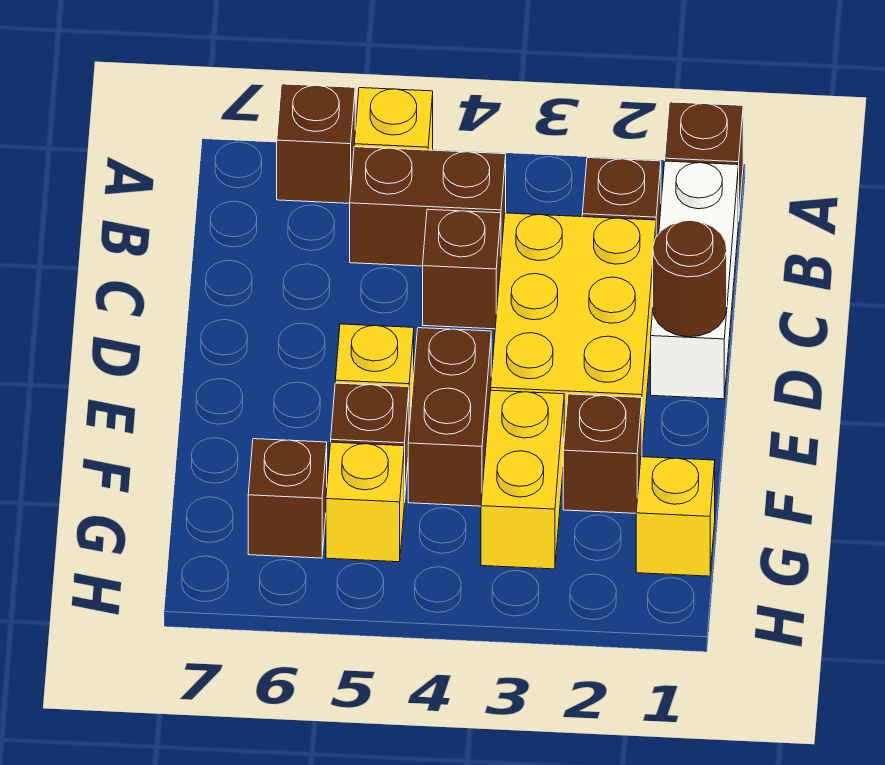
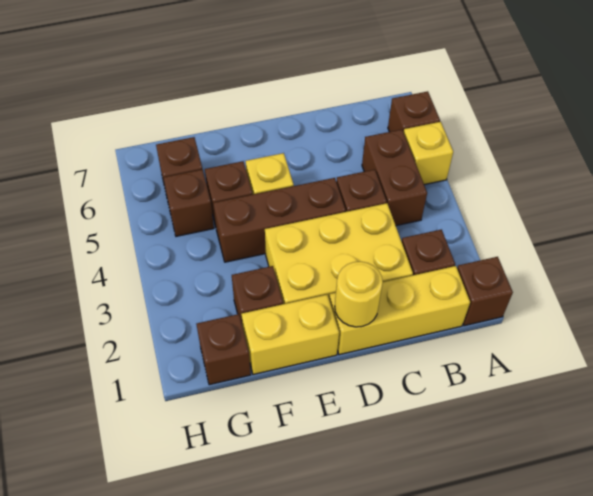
white 1x3 brick [651,161,738,399] -> yellow 1x3 brick [329,266,470,355]
brown 1x1 round brick [653,220,727,337] -> yellow 1x1 round brick [335,261,383,327]
brown 1x2 brick [408,328,491,506] -> brown 1x3 brick [213,178,346,262]
yellow 1x2 brick [481,390,564,569] -> yellow 1x2 brick moved to [241,295,339,374]
yellow 1x1 brick [636,457,715,576] -> brown 1x1 brick [196,314,251,385]
yellow 1x1 brick [326,442,404,562] -> brown 1x1 brick [163,169,214,236]

